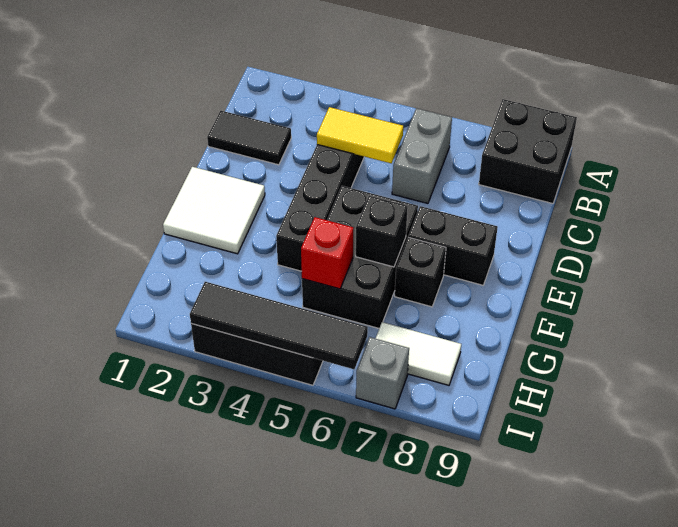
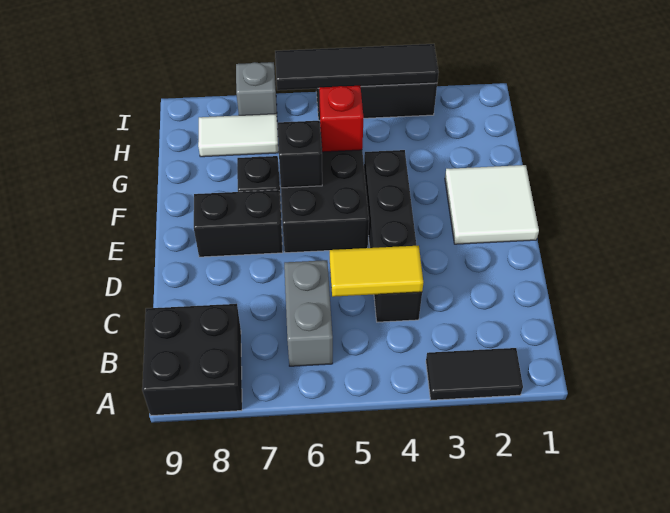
black 1x2 tile [207,111,291,165] -> black 1x2 tile moved to [426,348,523,400]

